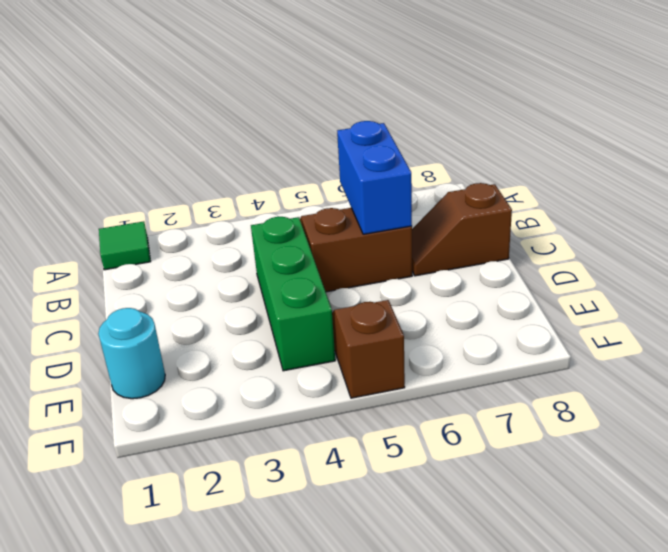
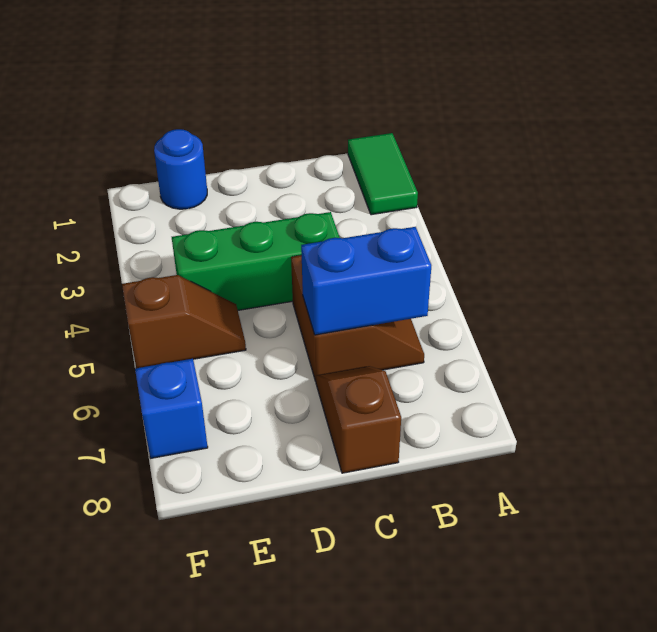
green 1x1 tile [99,221,151,270] -> green 1x2 tile [348,133,418,215]
cyan 1x1 round brick [98,308,165,399] -> blue 1x1 round brick [154,129,207,209]
none -> blue 1x1 brick [135,359,208,458]

